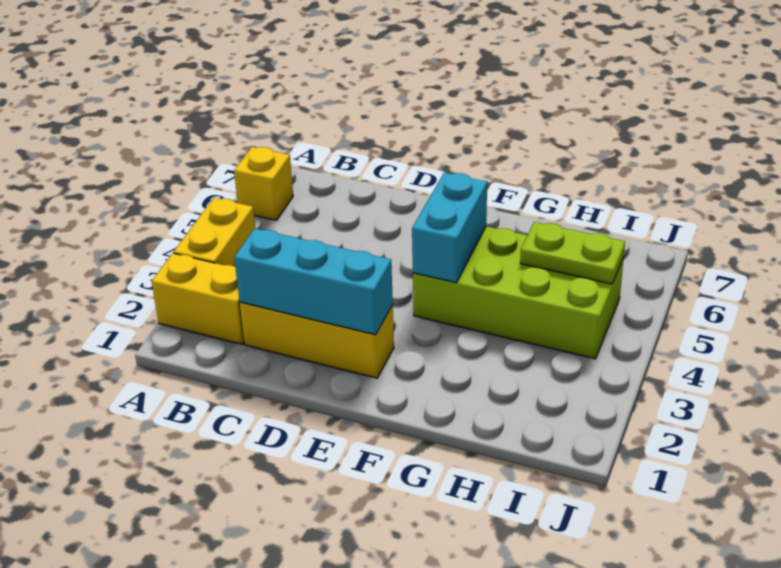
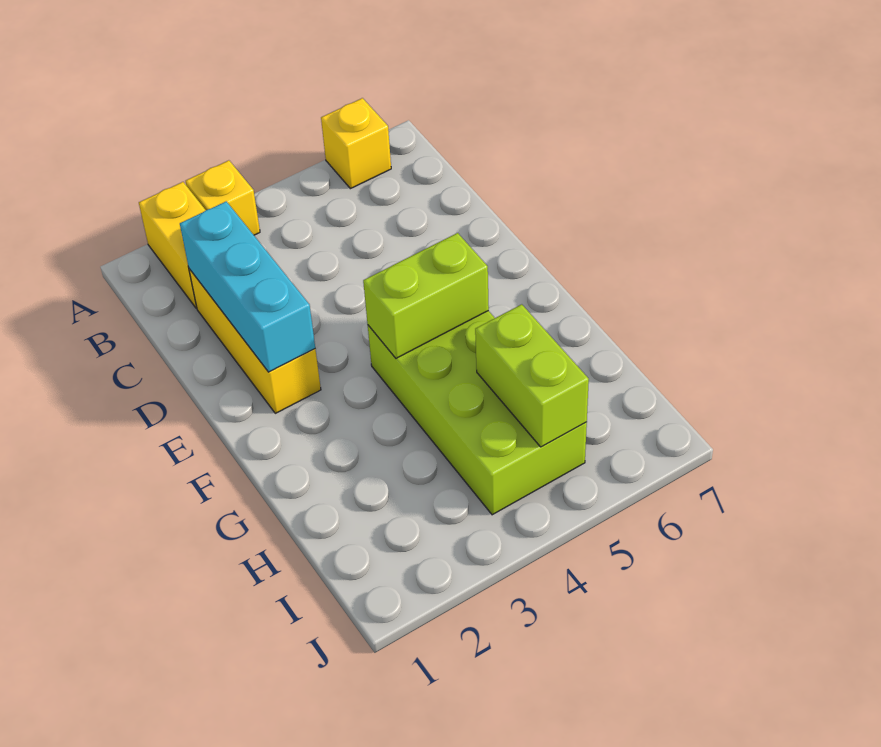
yellow 1x2 brick [174,198,255,267] -> yellow 1x1 brick [186,160,260,235]
cyan 1x2 brick [412,173,487,283] -> lime 1x2 brick [363,233,489,358]
lime 1x2 plate [520,222,625,284] -> lime 1x2 brick [475,304,589,447]

